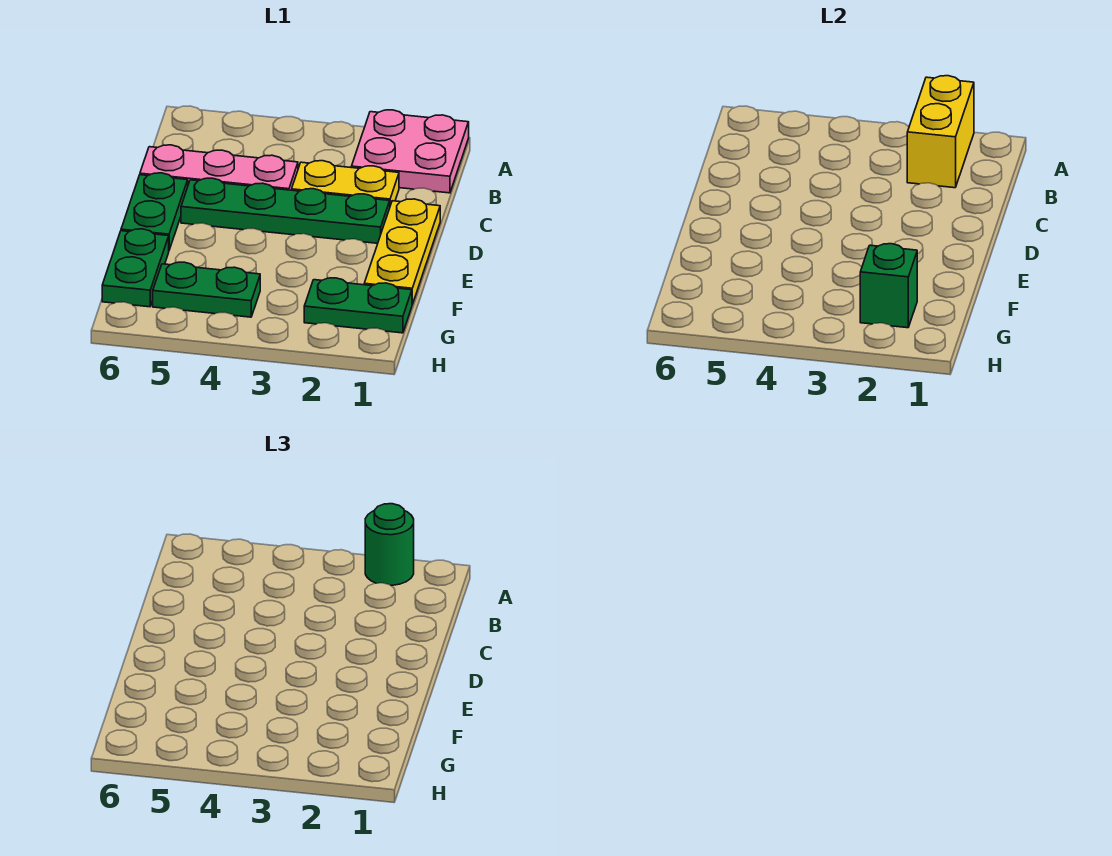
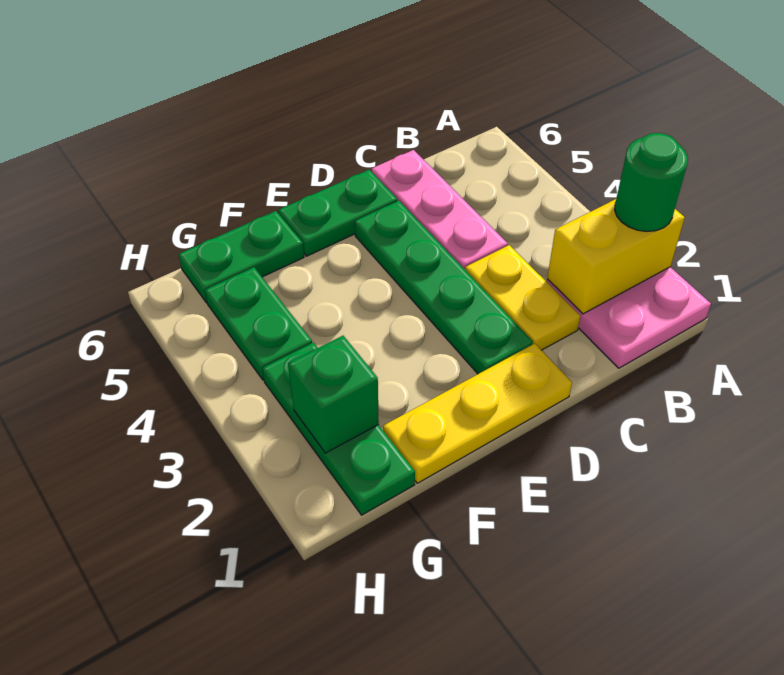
green 1x2 plate [304,278,412,333] -> green 1x3 plate [262,342,415,515]

